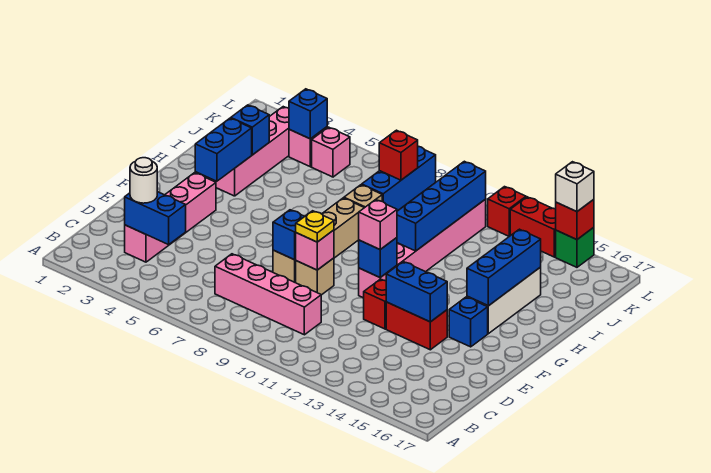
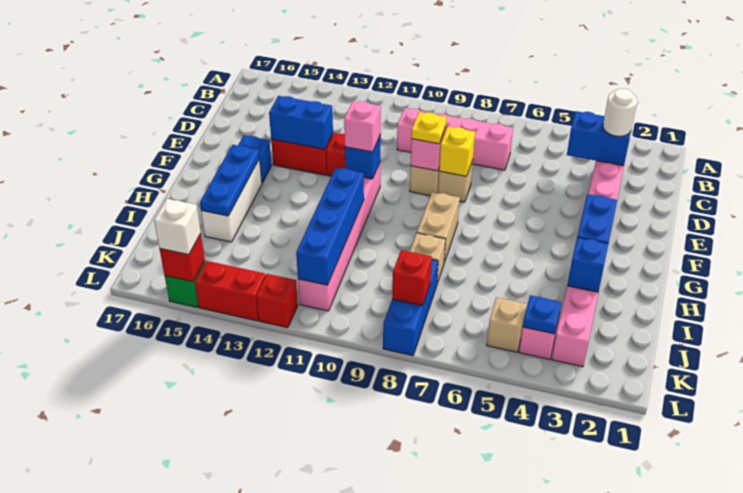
blue 1x1 brick [273,210,305,260] -> yellow 1x1 brick [439,127,475,176]
blue 1x3 brick [467,229,541,306] -> blue 1x3 plate [200,145,260,216]
blue 1x1 brick [289,89,327,139] -> blue 1x1 plate [523,295,561,334]
pink 1x1 brick [312,127,350,177] -> tan 1x1 brick [487,297,527,352]

